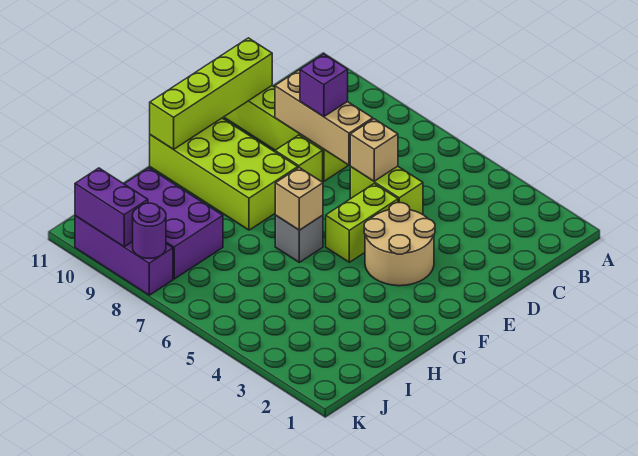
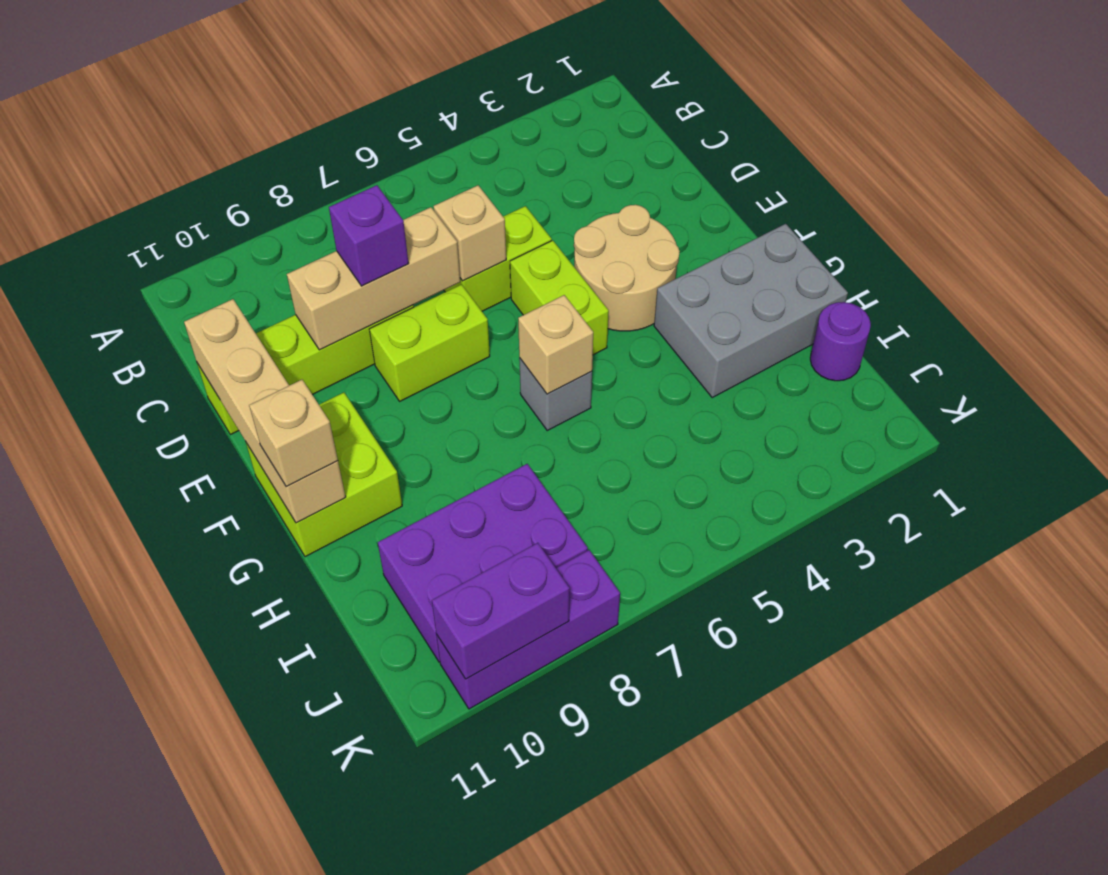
lime 1x4 brick [150,38,272,149] -> tan 1x4 brick [184,299,346,523]
lime 1x1 brick [275,135,323,182] -> lime 1x2 brick [369,284,490,401]
lime 2x4 brick [150,118,298,230] -> lime 2x2 brick [246,393,402,557]
none -> grey 2x3 brick [654,224,848,397]
none -> tan 1x1 brick [249,380,338,487]
purple 1x1 round brick [133,203,166,258] -> purple 1x1 round brick moved to [810,302,871,381]

